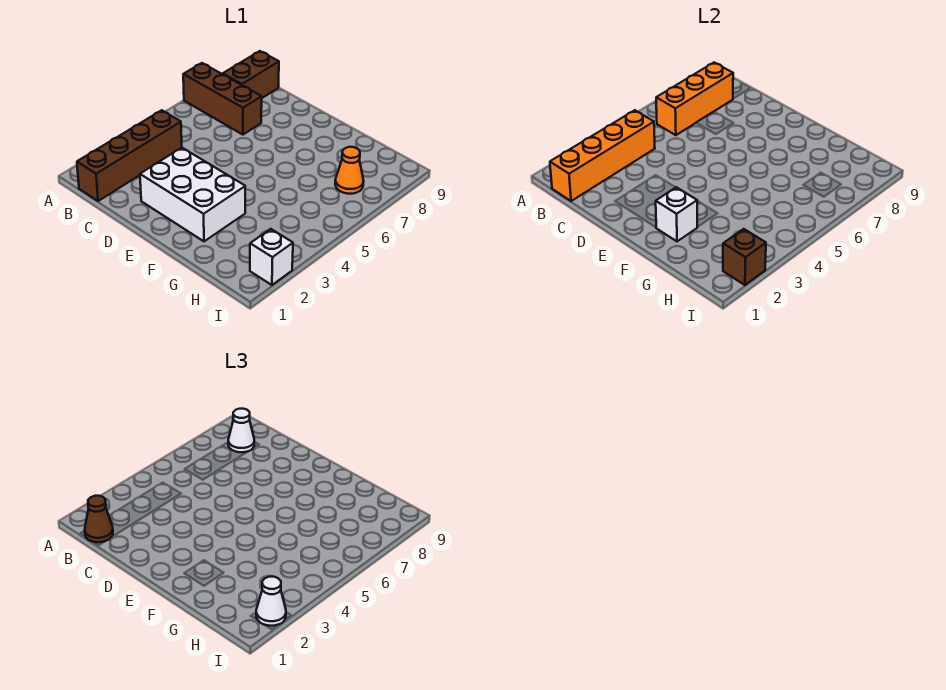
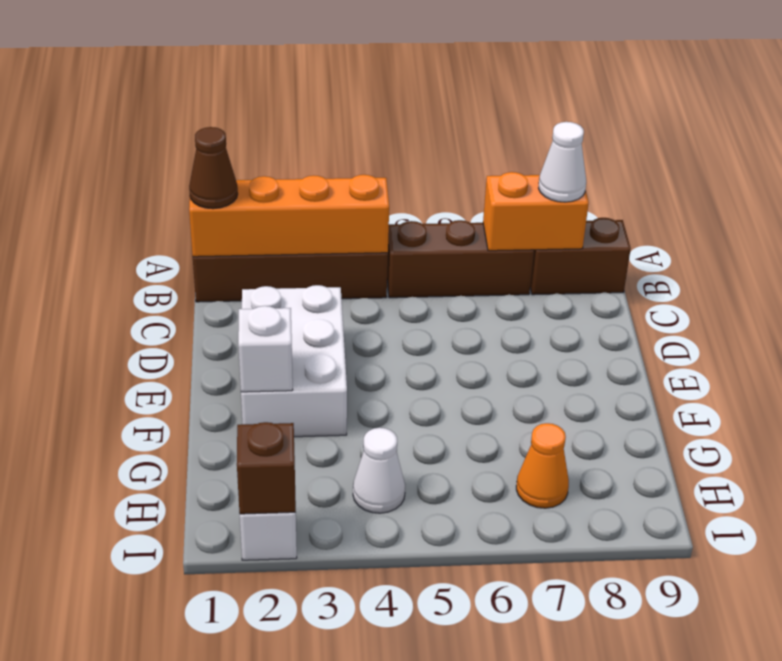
brown 1x3 brick [183,63,262,135] -> brown 1x3 brick turned to [387,220,534,298]
orange 1x3 brick [656,63,733,135] -> orange 1x2 brick [483,172,589,251]
white 1x1 cone [256,577,286,626] -> white 1x1 cone moved to [353,428,405,513]

